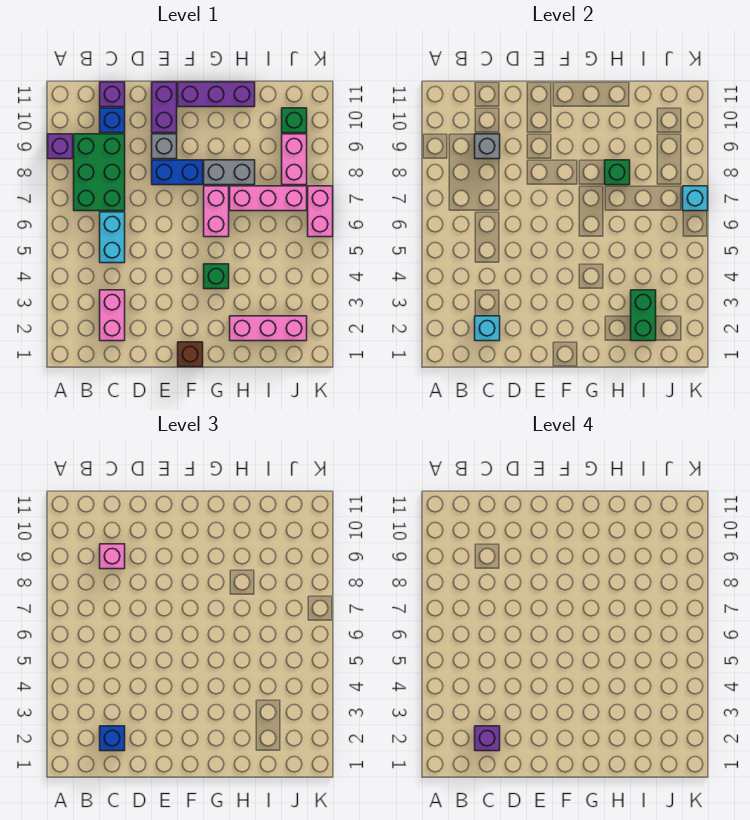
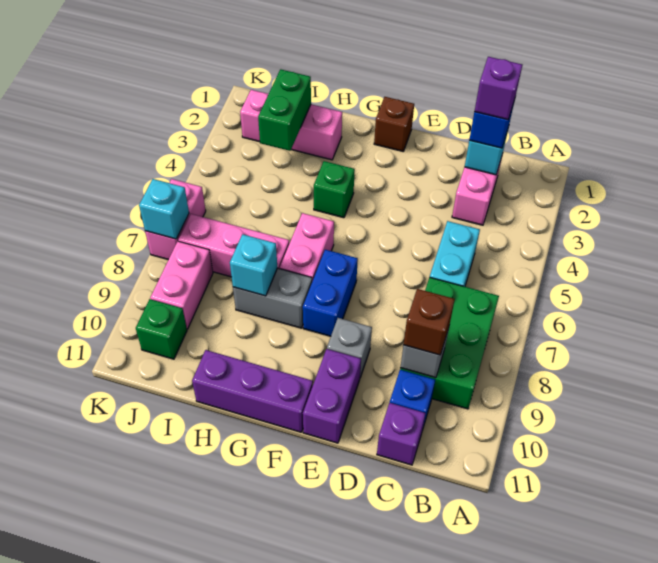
purple 1x1 brick [48,134,73,159] -> none
pink 1x1 brick [100,544,125,569] -> brown 1x1 brick [404,289,455,355]
blue 1x2 brick [152,160,203,185] -> blue 1x2 brick turned to [303,250,358,336]
green 1x1 brick [605,160,630,185] -> cyan 1x1 brick [230,234,277,296]

